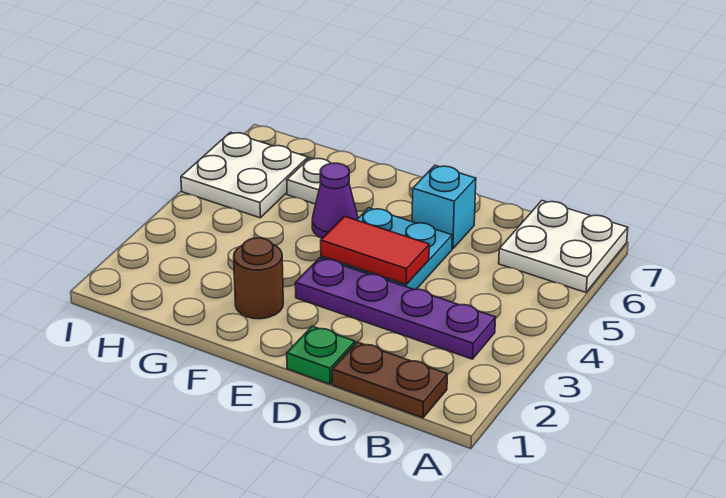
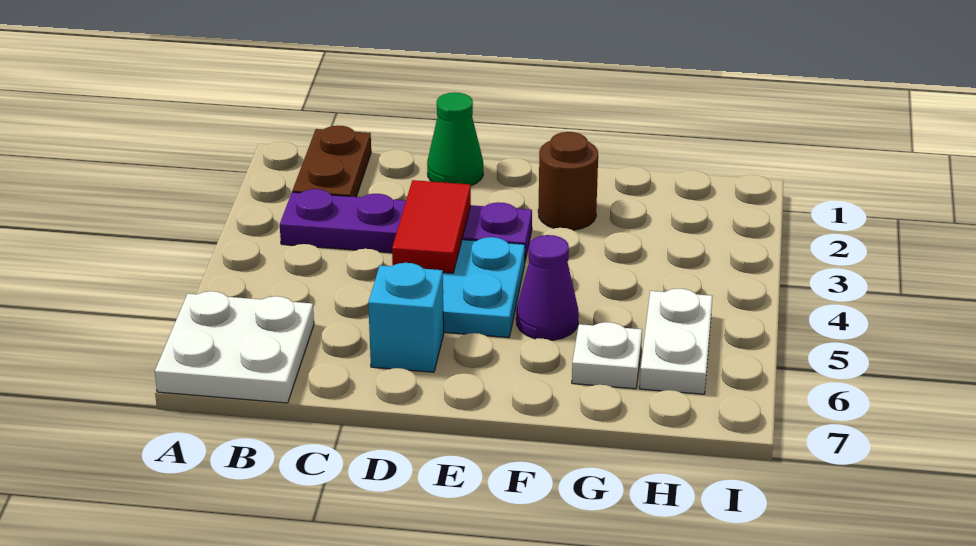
brown 1x2 plate [332,342,447,418] -> brown 1x2 plate turned to [292,126,371,197]
green 1x1 plate [287,326,355,384] -> green 1x1 cone [427,92,483,186]
red 1x2 tile [321,216,429,284] -> red 1x2 tile turned to [392,180,471,273]
white 2x2 plate [181,132,308,218] -> white 1x2 plate [640,289,713,394]

